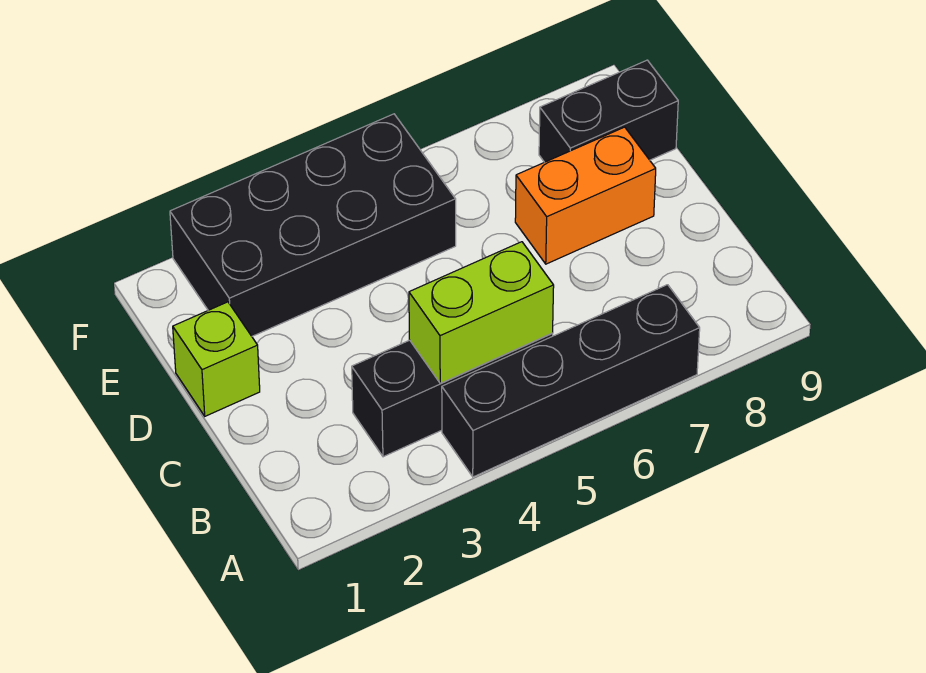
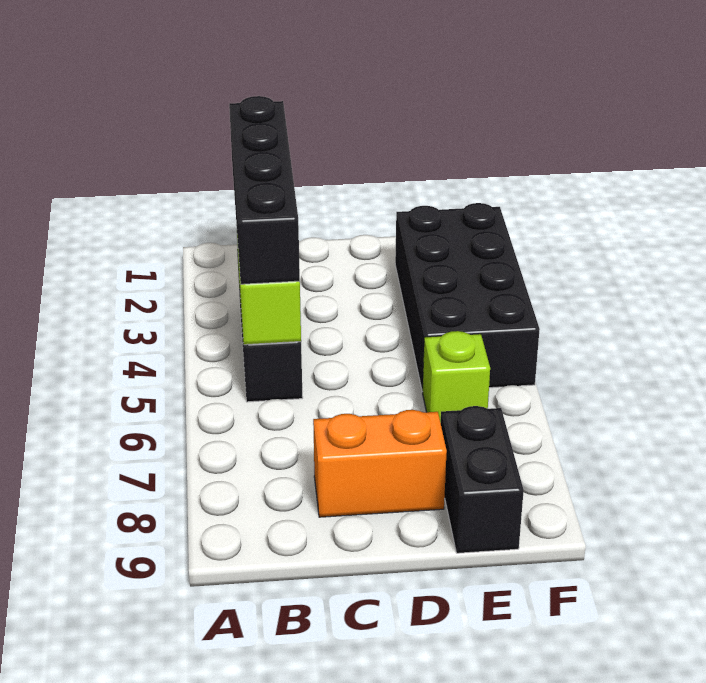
black 1x4 brick [442,285,700,477] -> black 1x4 brick moved to [229,96,300,284]
lime 1x1 brick [173,302,260,416] -> lime 1x1 brick moved to [423,331,490,423]
orange 1x2 brick [515,127,656,264] -> orange 1x2 brick turned to [313,410,447,517]

